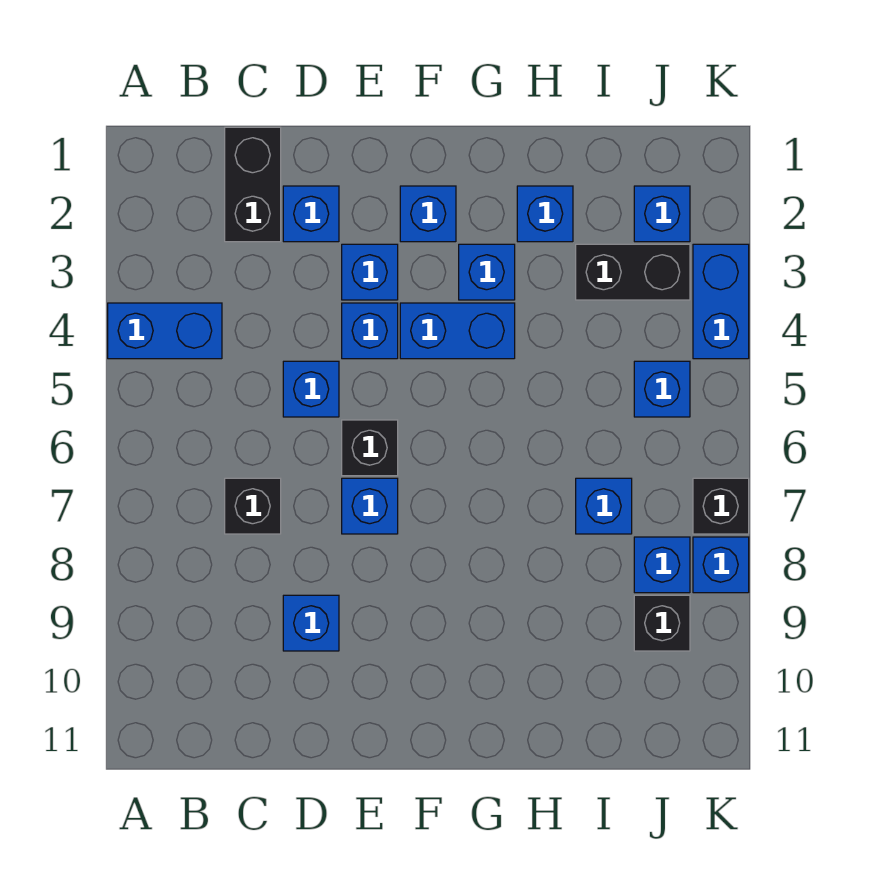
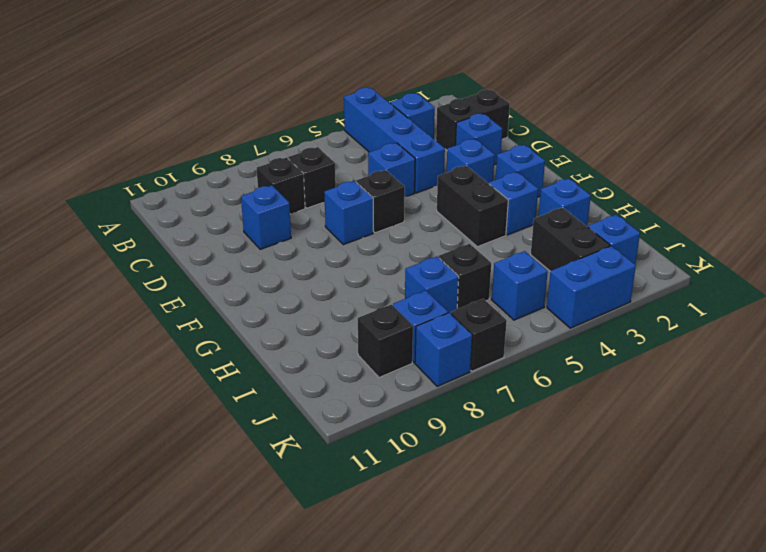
blue 1x2 brick [108,303,222,359] -> blue 1x4 brick [344,88,445,193]
none -> black 1x1 brick [257,157,305,214]
blue 1x1 brick [342,303,398,359] -> blue 1x1 brick moved to [390,93,435,139]
blue 1x2 brick [400,303,515,359] -> black 1x2 brick [437,166,508,247]
none -> black 1x1 brick [439,244,491,309]

